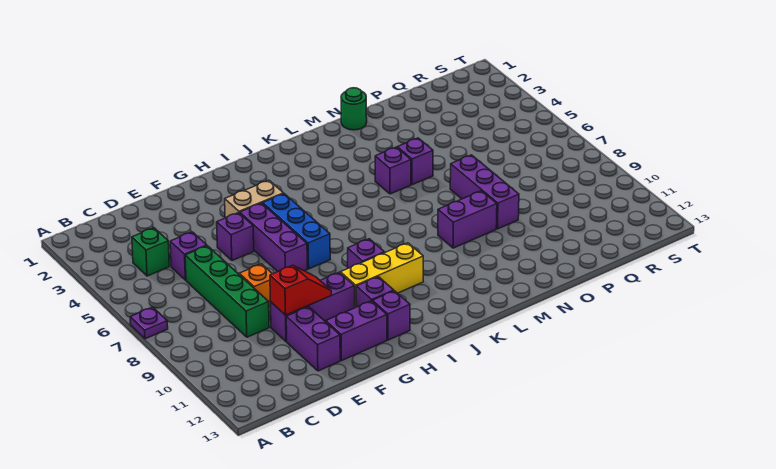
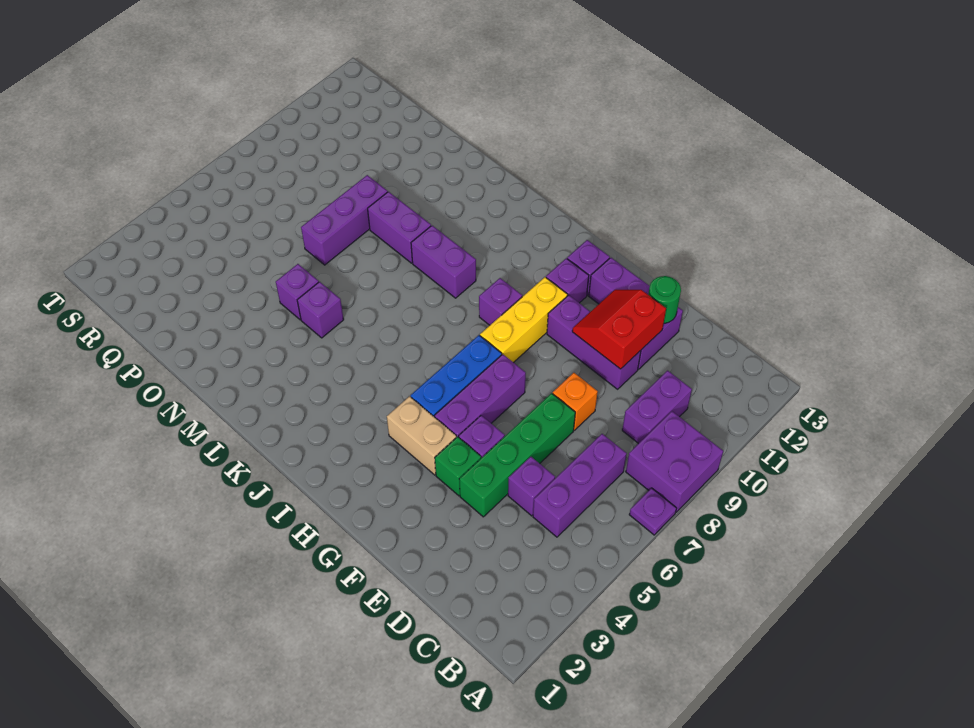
none -> purple 2x2 brick [626,411,723,512]
green 1x1 brick [132,228,169,276] -> green 1x1 brick moved to [435,437,481,496]
none -> purple 1x3 brick [533,434,627,537]
none -> purple 1x2 brick [622,371,692,444]
green 1x4 brick [185,246,269,337] -> green 1x4 brick moved to [460,393,575,517]
red 1x2 slope [270,265,331,315] -> red 2x2 slope [572,290,666,369]
yellow 1x3 brick [340,243,423,308] -> yellow 1x3 brick turned to [480,277,568,363]
none -> purple 1x2 brick [411,226,476,298]
green 1x1 round brick [341,88,367,130] -> green 1x1 round brick moved to [648,276,681,323]

